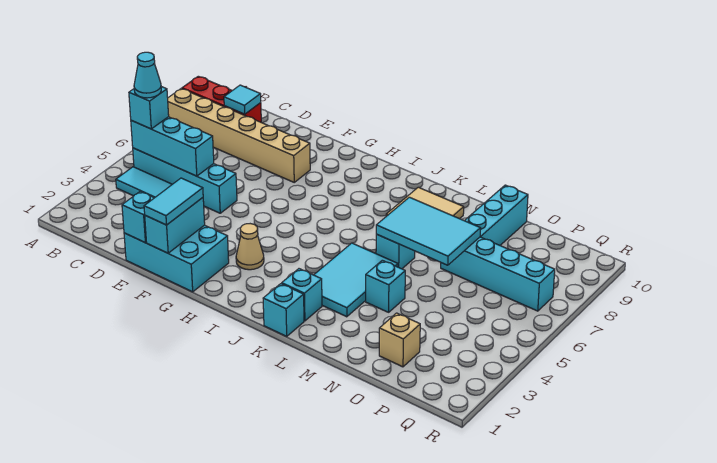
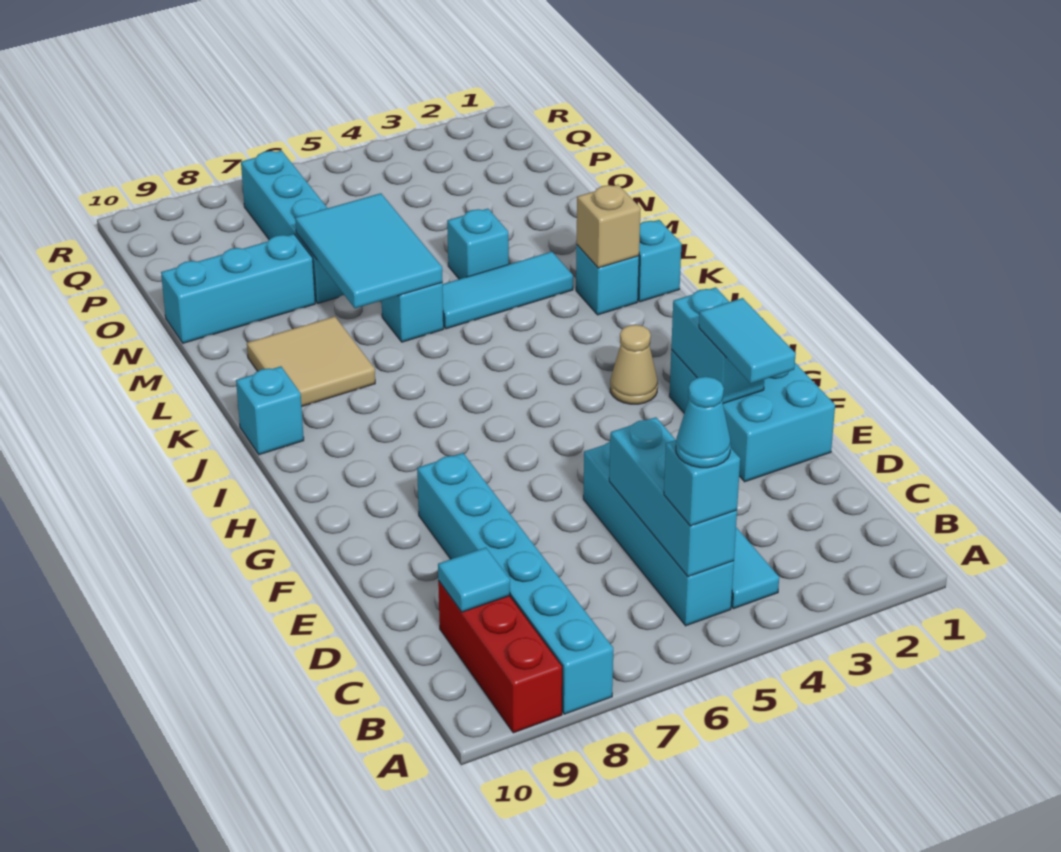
tan 1x6 brick [168,89,310,182] -> cyan 1x6 brick [417,453,613,714]
cyan 1x1 brick [122,191,154,243] -> cyan 1x1 brick moved to [236,366,304,455]
cyan 1x2 brick [145,198,205,253] -> cyan 1x2 brick turned to [671,287,764,403]
cyan 1x2 tile [144,178,203,225] -> cyan 1x2 tile turned to [699,298,796,384]
cyan 2x3 tile [314,243,398,317] -> cyan 1x3 tile [443,252,573,329]
tan 1x1 brick [379,313,420,367] -> tan 1x1 brick moved to [577,185,641,268]

